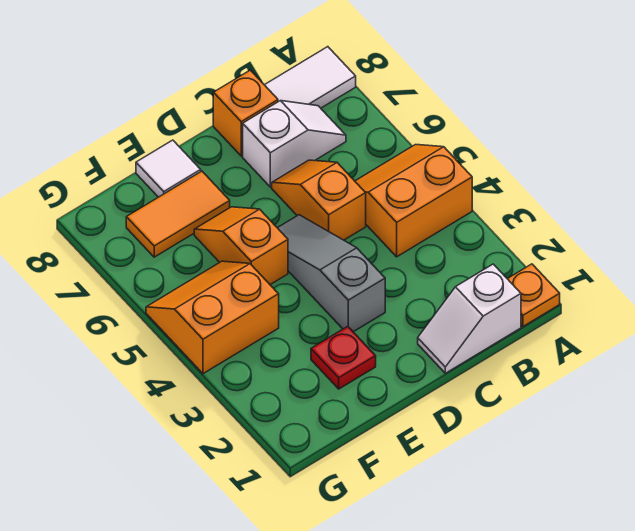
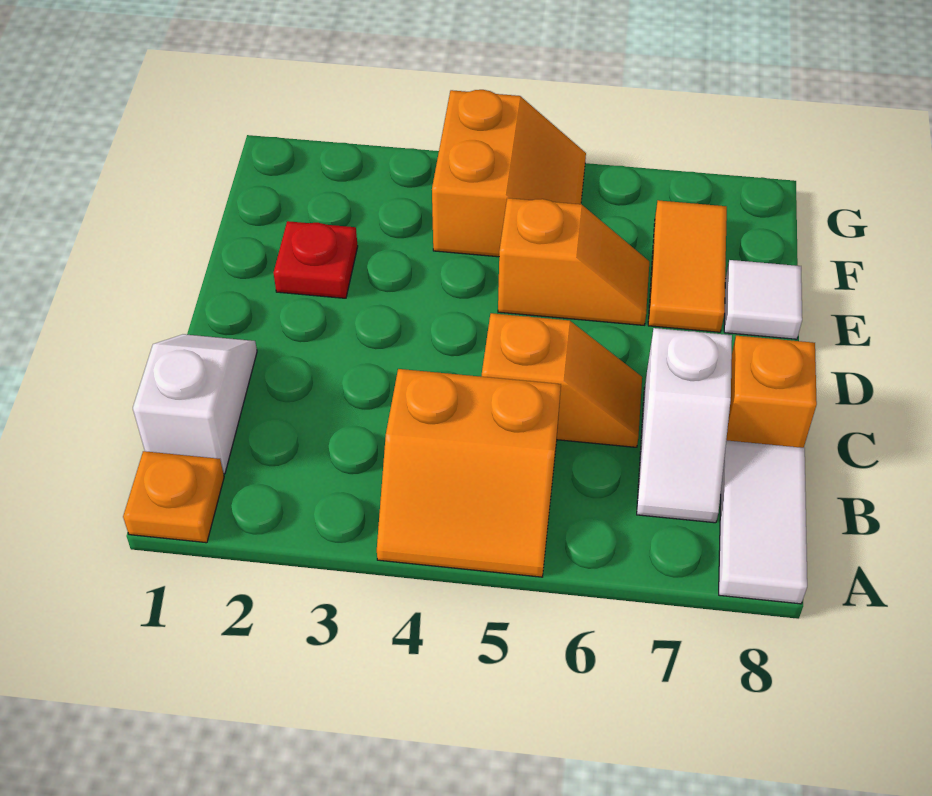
orange 2x2 slope [355,145,472,257] -> orange 2x2 slope turned to [377,369,561,577]
grey 1x3 slope [278,215,385,332] -> none

